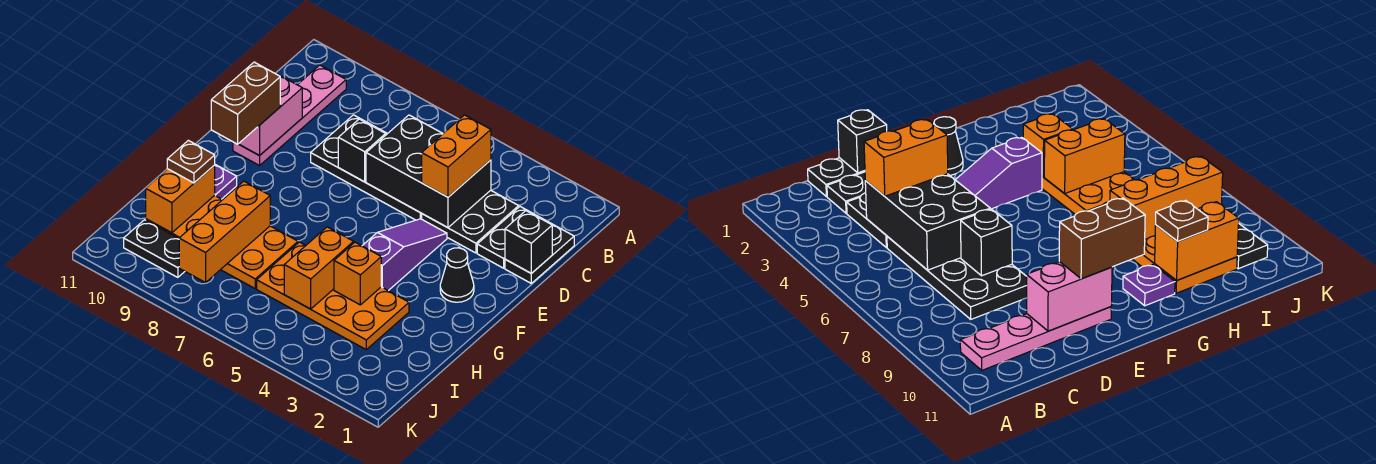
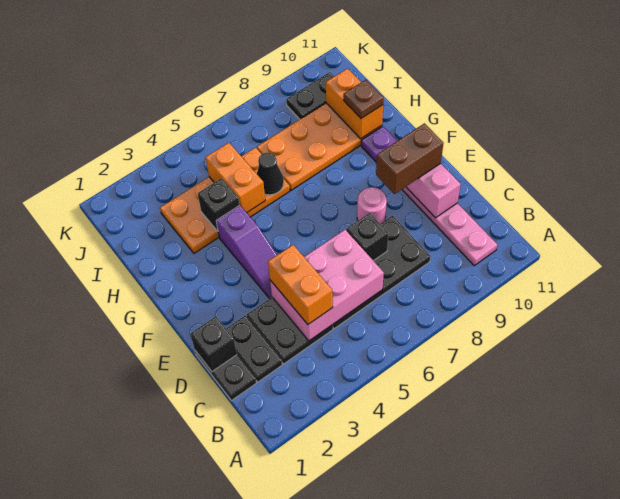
black 2x3 brick [366,115,491,228] -> pink 2x3 brick [270,230,384,341]
none -> pink 1x1 round brick [357,187,387,224]
brown 1x2 brick [211,62,280,144] -> brown 1x2 brick turned to [376,123,443,194]
black 1x1 cone [440,248,474,302] -> black 1x1 cone moved to [257,153,284,195]
orange 1x1 brick [334,242,381,305] -> black 1x1 brick [198,178,239,231]
orange 1x3 brick [179,181,270,283] -> none

